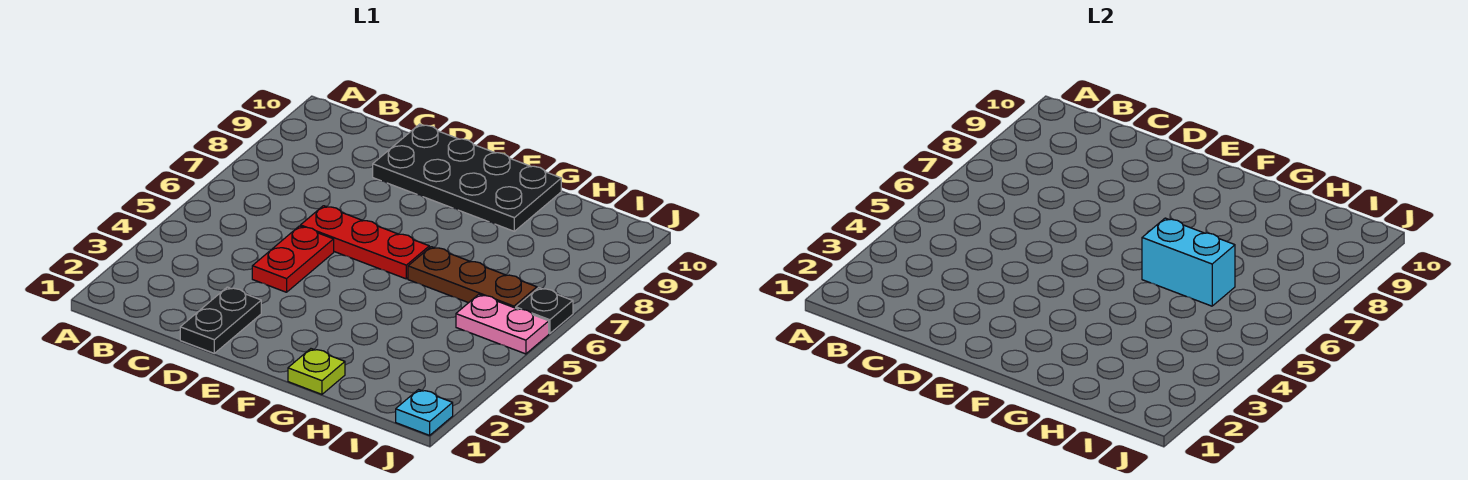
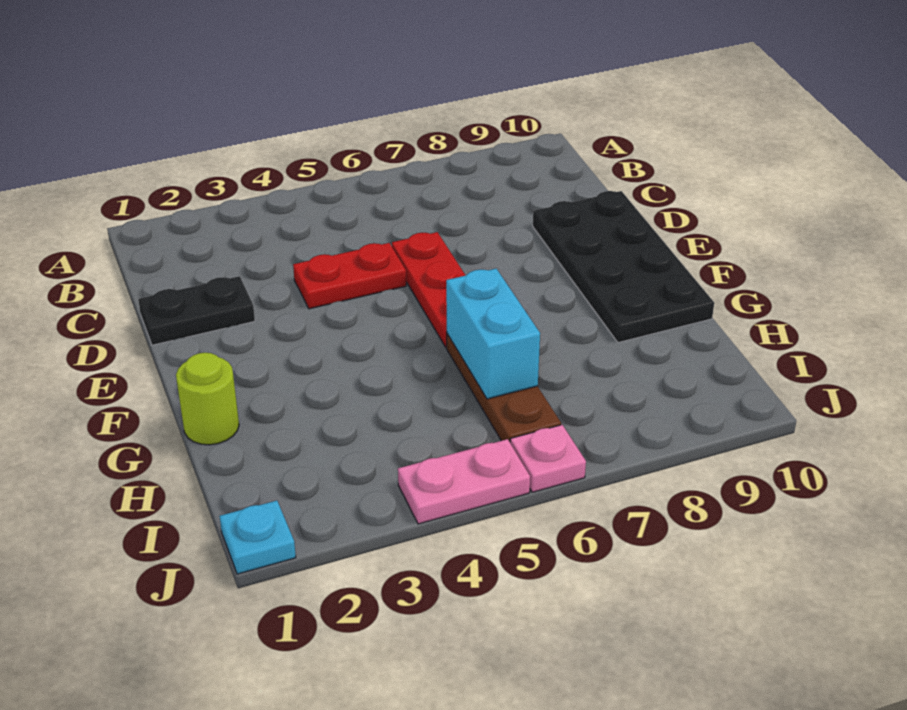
lime 1x1 plate [288,349,345,394] -> lime 1x1 round brick [176,353,239,445]
pink 1x2 plate [456,294,549,354] -> pink 1x2 plate turned to [398,439,530,524]
black 1x1 plate [516,288,573,334] -> pink 1x1 plate [510,425,586,492]

